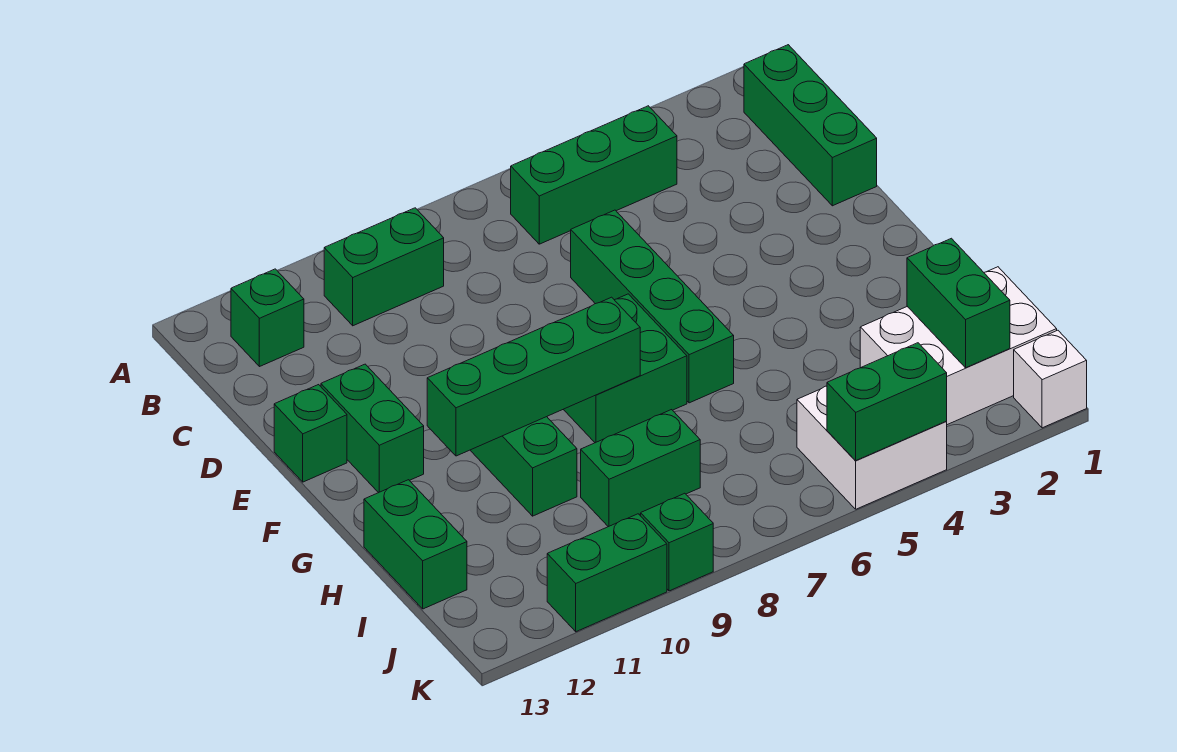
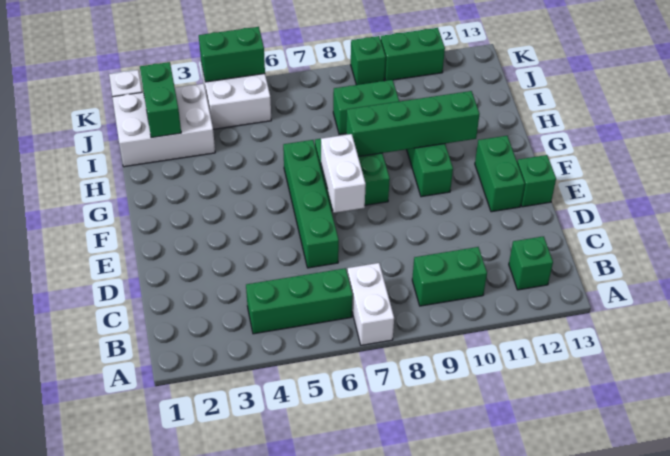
none -> white 1x2 brick [347,263,394,345]
green 1x3 brick [744,45,877,206] -> none
none -> white 1x2 brick [321,134,366,213]
green 1x2 brick [364,480,467,609] -> none

